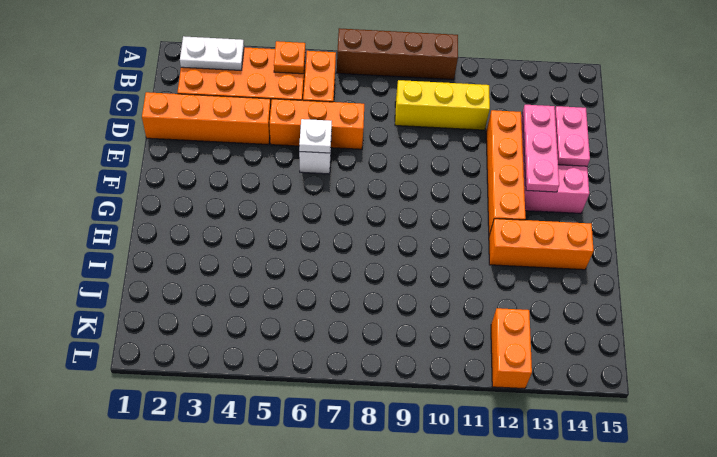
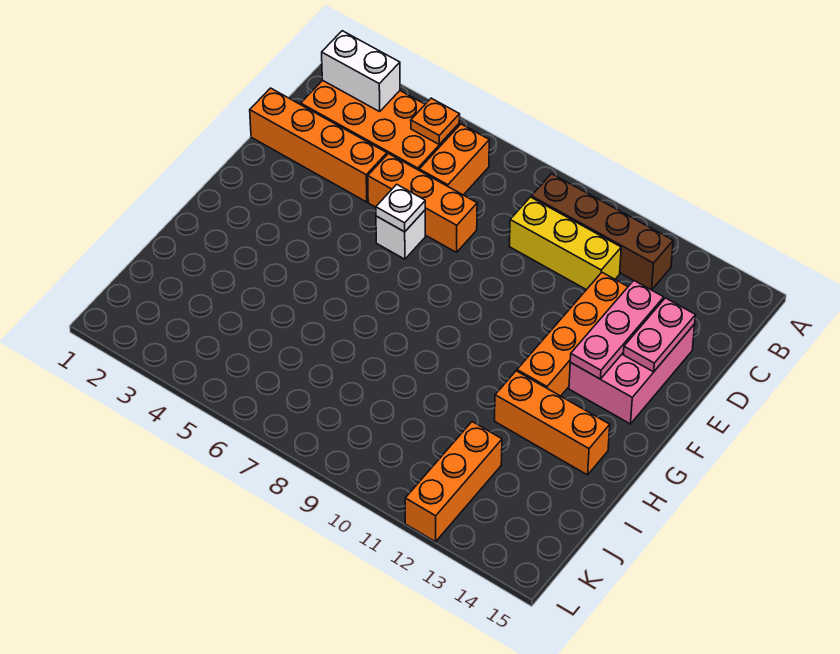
brown 1x4 brick [337,28,458,80] -> brown 1x4 brick moved to [531,174,673,290]
white 1x2 plate [180,36,244,70] -> white 1x2 brick [322,31,400,112]
orange 1x2 brick [491,308,532,389] -> orange 1x3 brick [405,422,502,542]

